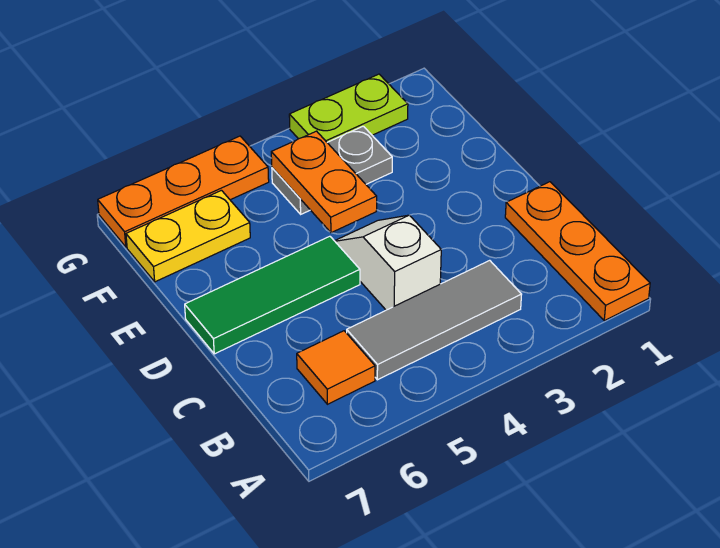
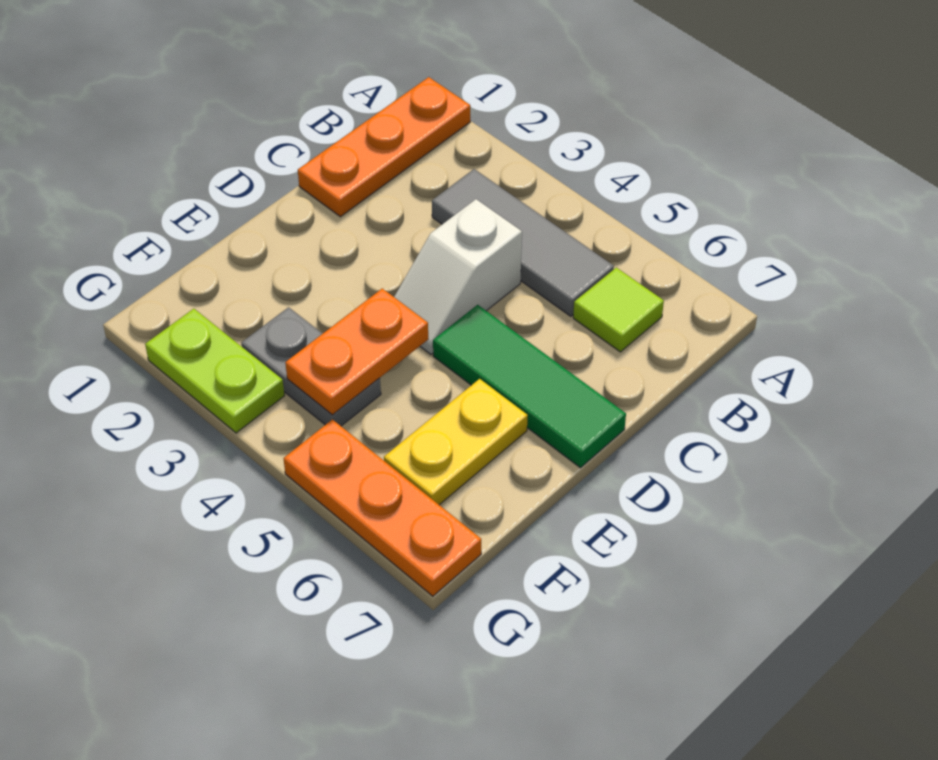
orange 1x1 tile [297,331,375,404] -> lime 1x1 tile [573,268,664,352]
yellow 1x2 plate [126,190,250,282] -> yellow 1x2 plate turned to [384,379,528,505]

